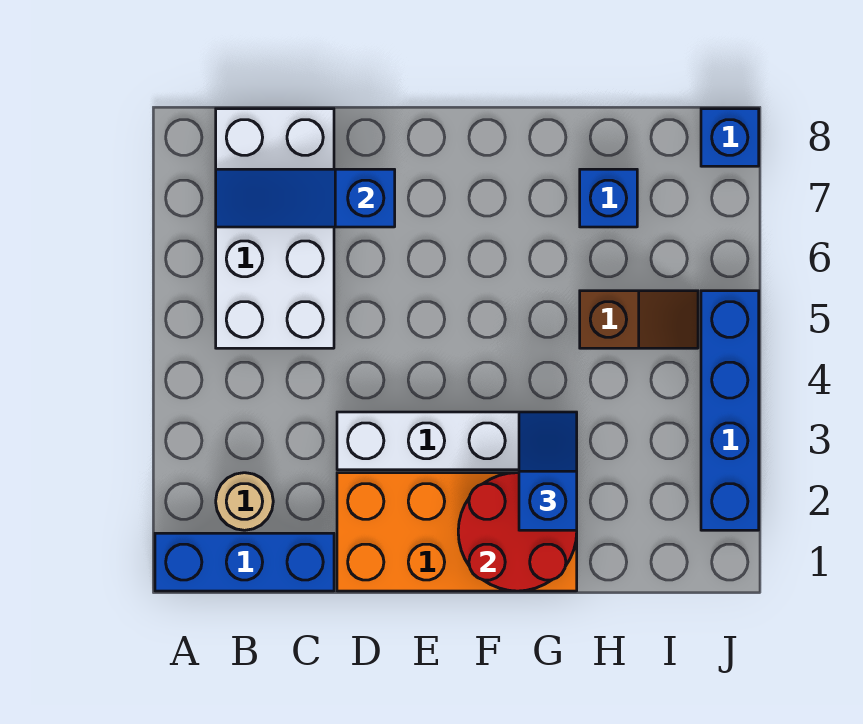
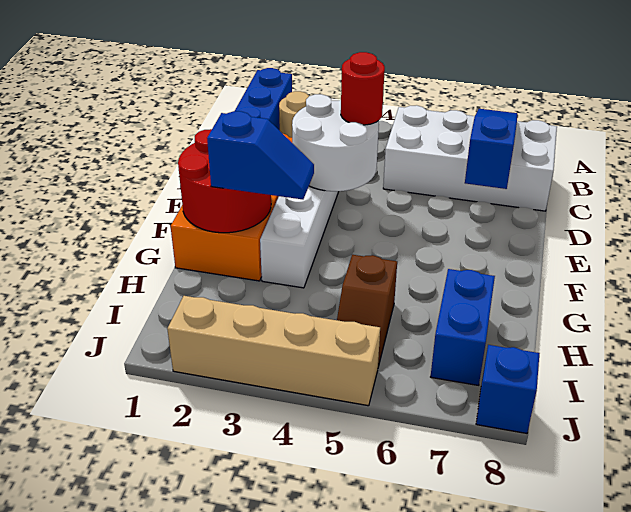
none -> white 2x2 round brick [292,94,379,191]
none -> red 1x1 round brick [341,52,385,125]
blue 1x1 brick [580,169,637,227] -> blue 1x2 brick [431,269,495,385]
blue 1x4 brick [701,291,759,530] -> tan 1x4 brick [167,296,380,406]

